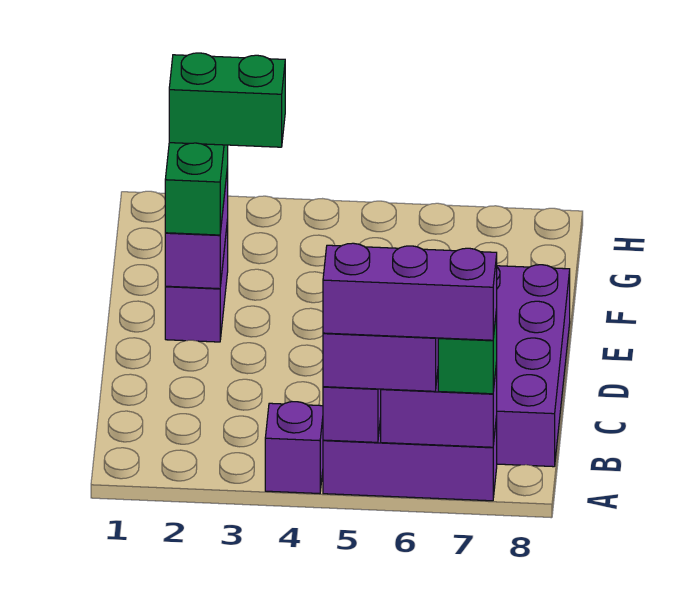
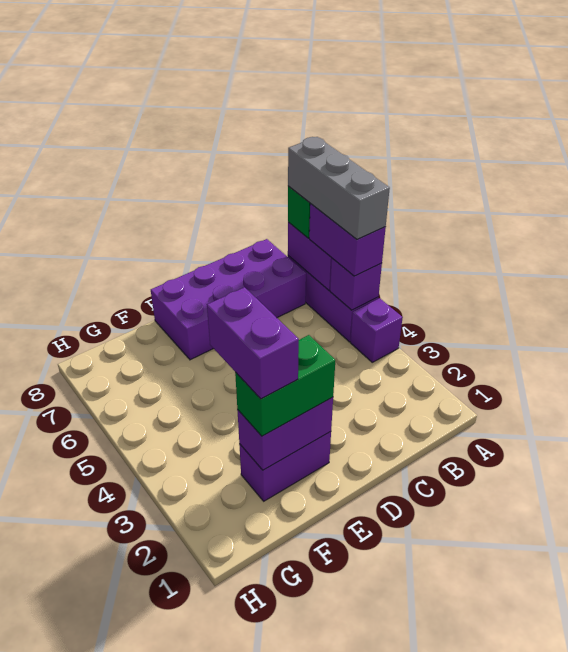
purple 1x3 brick [323,243,497,340] -> grey 1x3 brick [288,137,390,240]
green 1x2 brick [169,53,285,147] -> purple 1x2 brick [207,287,299,399]

